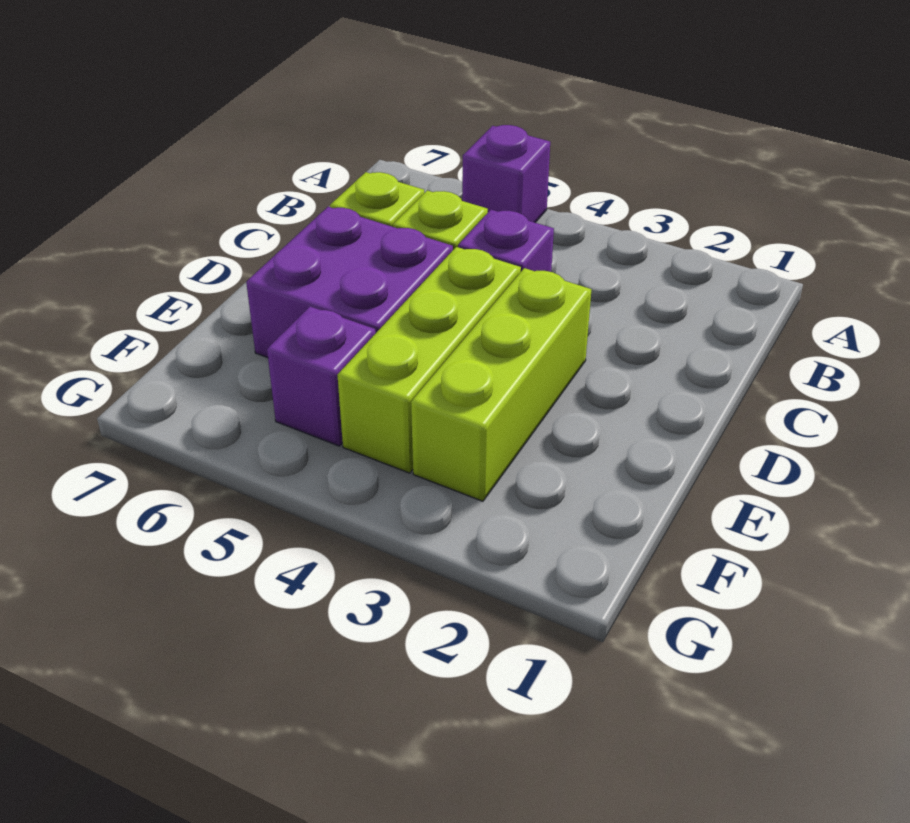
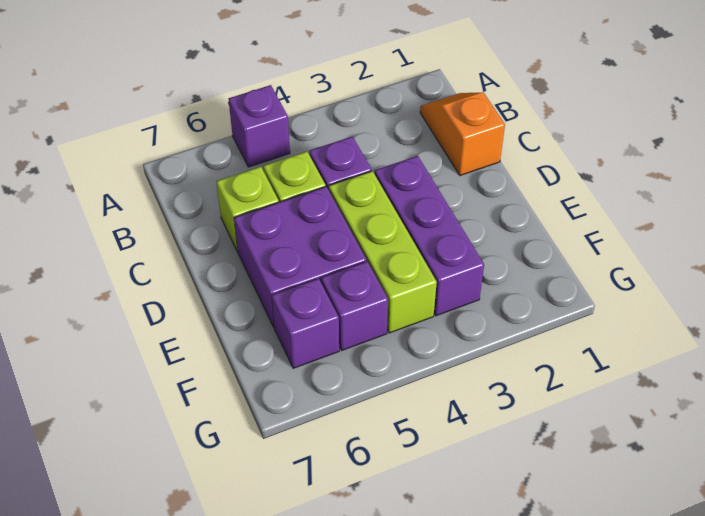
none -> orange 1x2 slope [420,92,505,176]
lime 1x3 brick [411,268,592,501] -> purple 1x3 brick [375,156,484,316]
none -> purple 1x1 brick [272,279,339,368]

